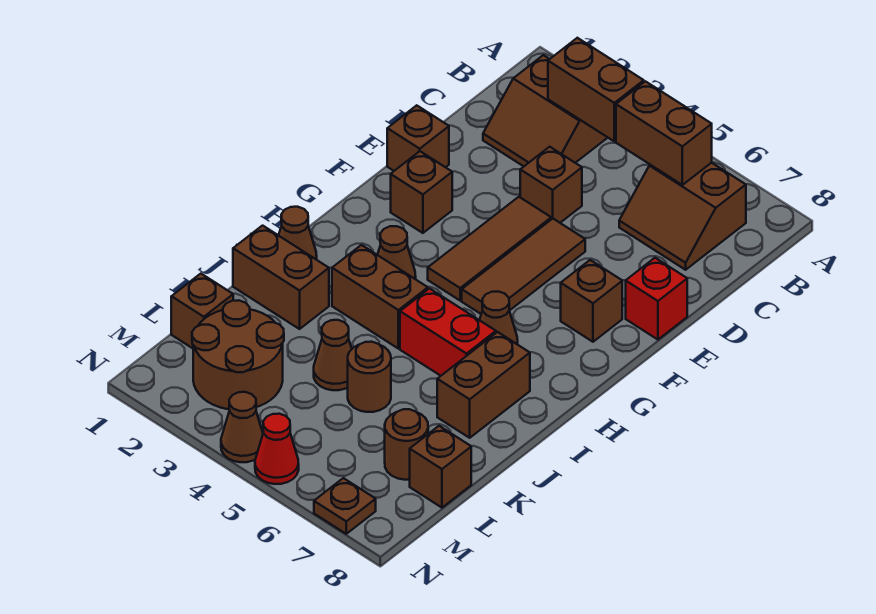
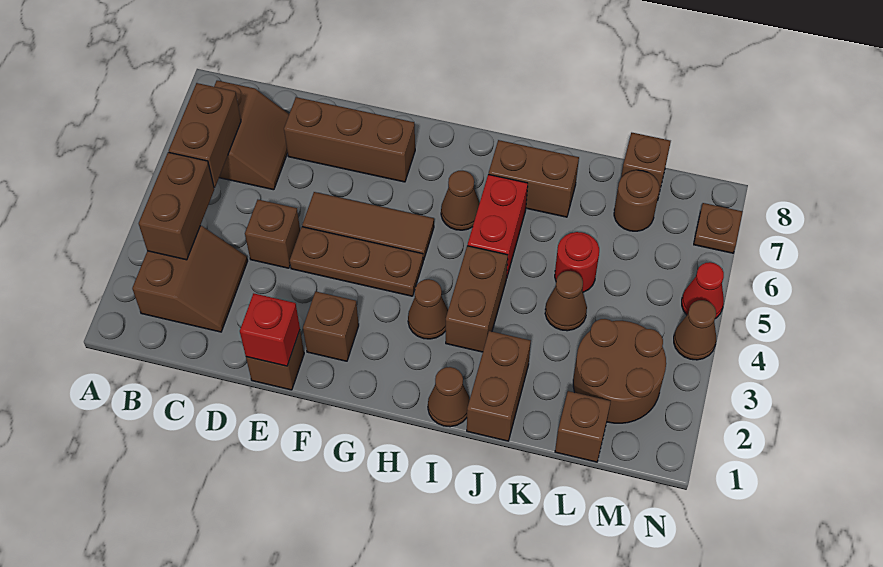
brown 1x3 tile [428,197,551,300] -> brown 1x3 plate [290,227,423,296]
red 1x1 brick [626,258,687,340] -> red 1x1 brick moved to [240,293,300,366]
brown 1x1 brick [561,260,622,342] -> brown 1x3 brick [284,97,415,182]
brown 1x1 round brick [348,342,391,412] -> red 1x1 round brick [555,232,599,292]

